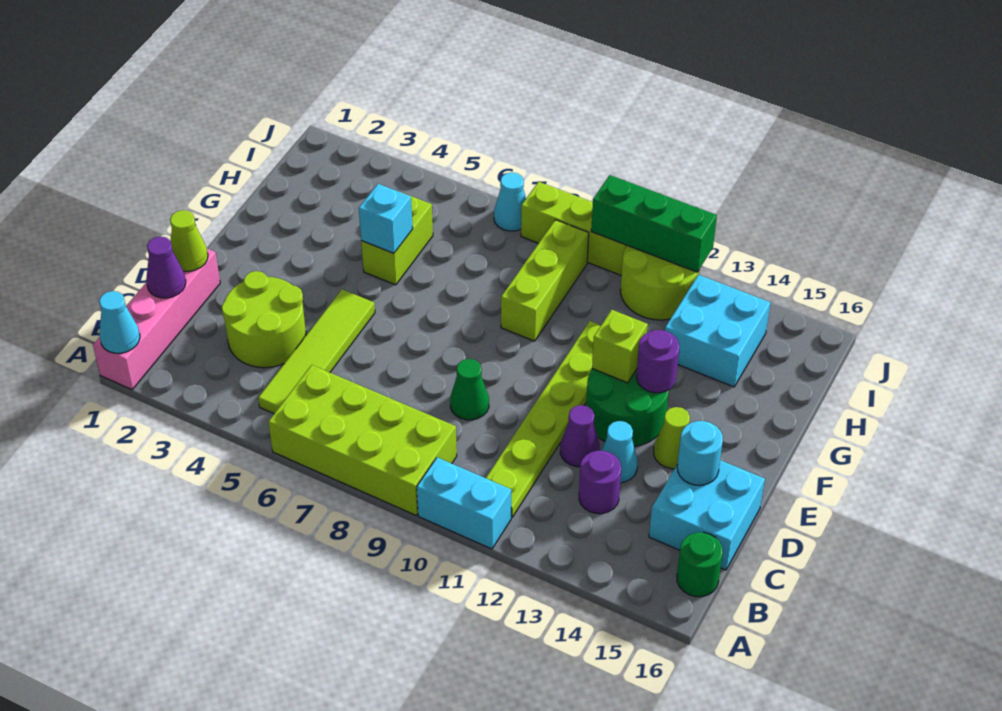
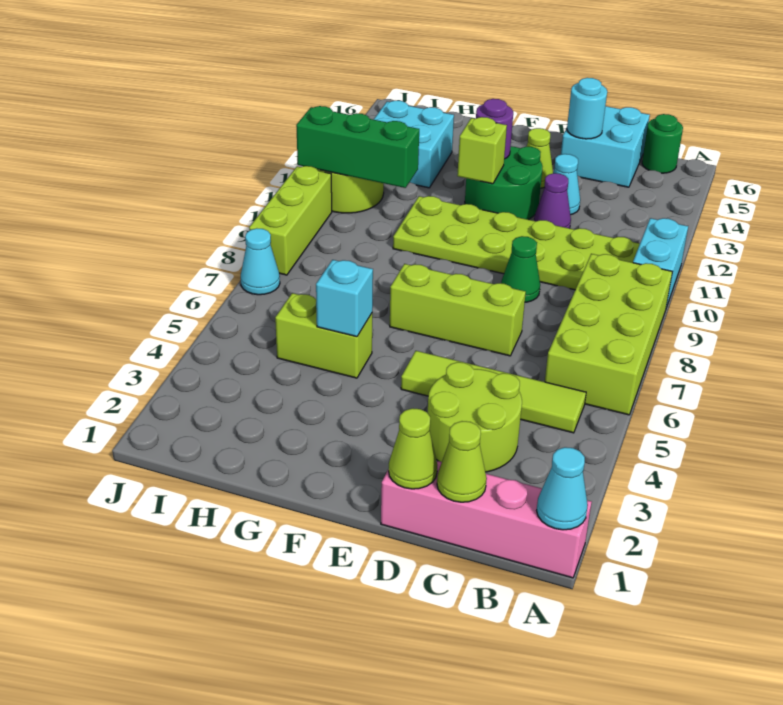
lime 1x6 plate [486,321,601,517] -> lime 2x6 plate [393,196,640,290]
purple 1x1 cone [146,237,186,298] -> lime 1x1 cone [437,421,487,502]
purple 1x1 round brick [579,451,621,514] -> none
lime 1x3 brick [501,220,589,341] -> lime 1x3 brick moved to [390,264,526,356]
green 1x3 brick [591,175,717,272] -> green 1x3 brick turned to [296,106,419,188]

